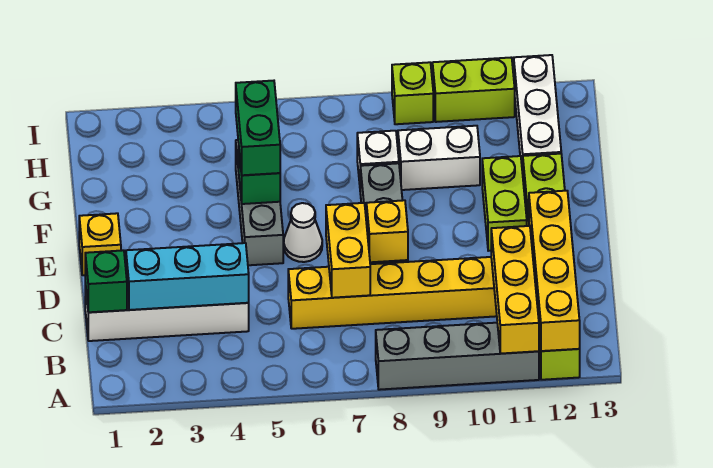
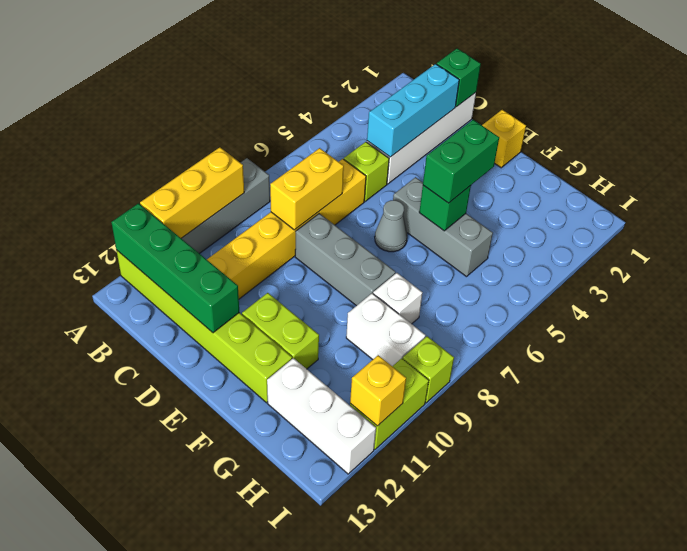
yellow 1x3 brick [491,226,539,354] -> yellow 1x3 brick turned to [140,147,244,238]
yellow 1x4 brick [529,191,580,351] -> green 1x4 brick [111,203,239,333]
none -> lime 1x1 brick [344,142,389,201]
yellow 1x2 brick [326,203,370,298] -> yellow 1x2 brick turned to [270,148,344,230]
yellow 1x1 brick [367,200,408,262] -> yellow 1x1 brick moved to [350,355,406,426]
white 1x1 cone [284,203,322,262] -> grey 1x1 cone [375,200,407,252]
green 1x2 brick [236,81,280,175] -> green 1x2 brick turned to [423,120,499,203]
white 1x2 brick [398,126,480,190] -> white 1x2 brick turned to [346,293,426,366]

